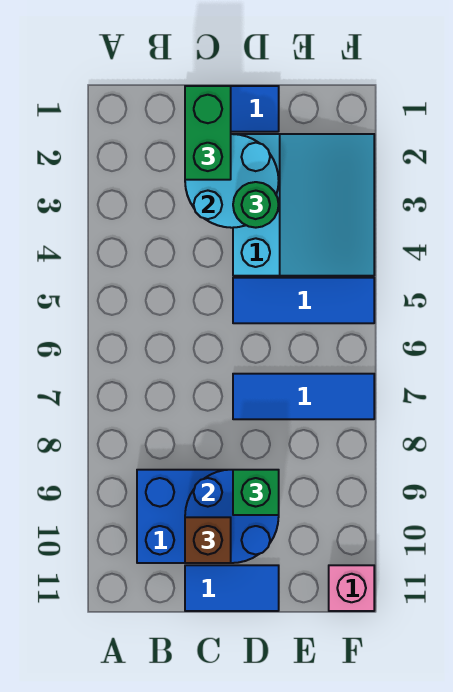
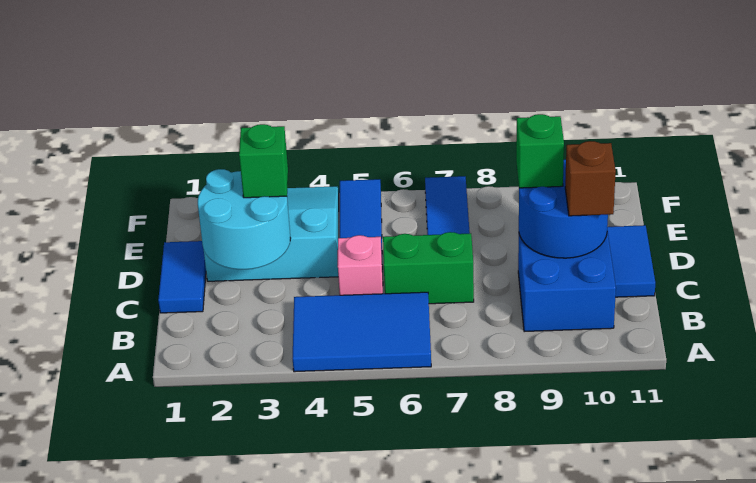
none -> blue 2x3 tile [293,292,431,372]
green 1x2 brick [185,86,231,180] -> green 1x2 brick moved to [383,232,474,304]
green 1x1 round brick [233,182,279,228] -> green 1x1 brick [239,124,288,198]
pink 1x1 brick [329,565,374,611] -> pink 1x1 brick moved to [338,235,383,295]

